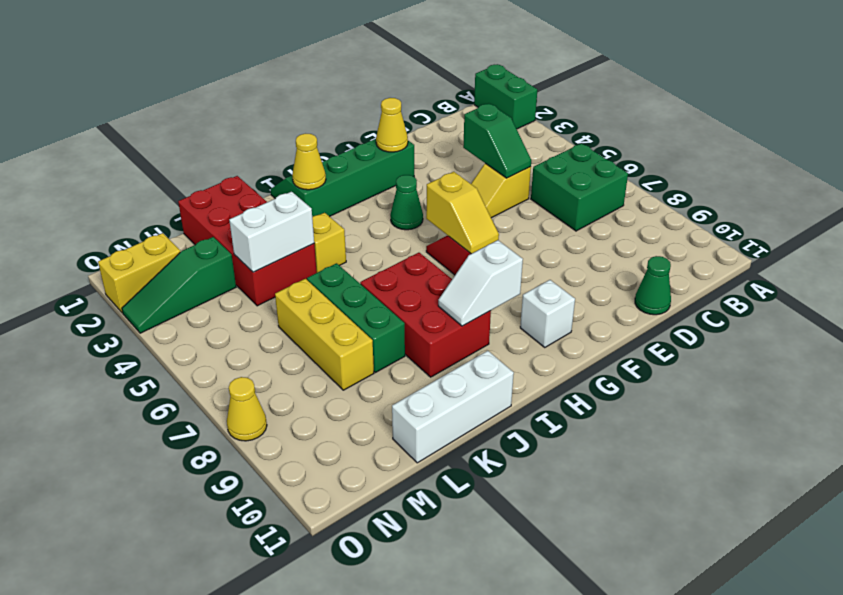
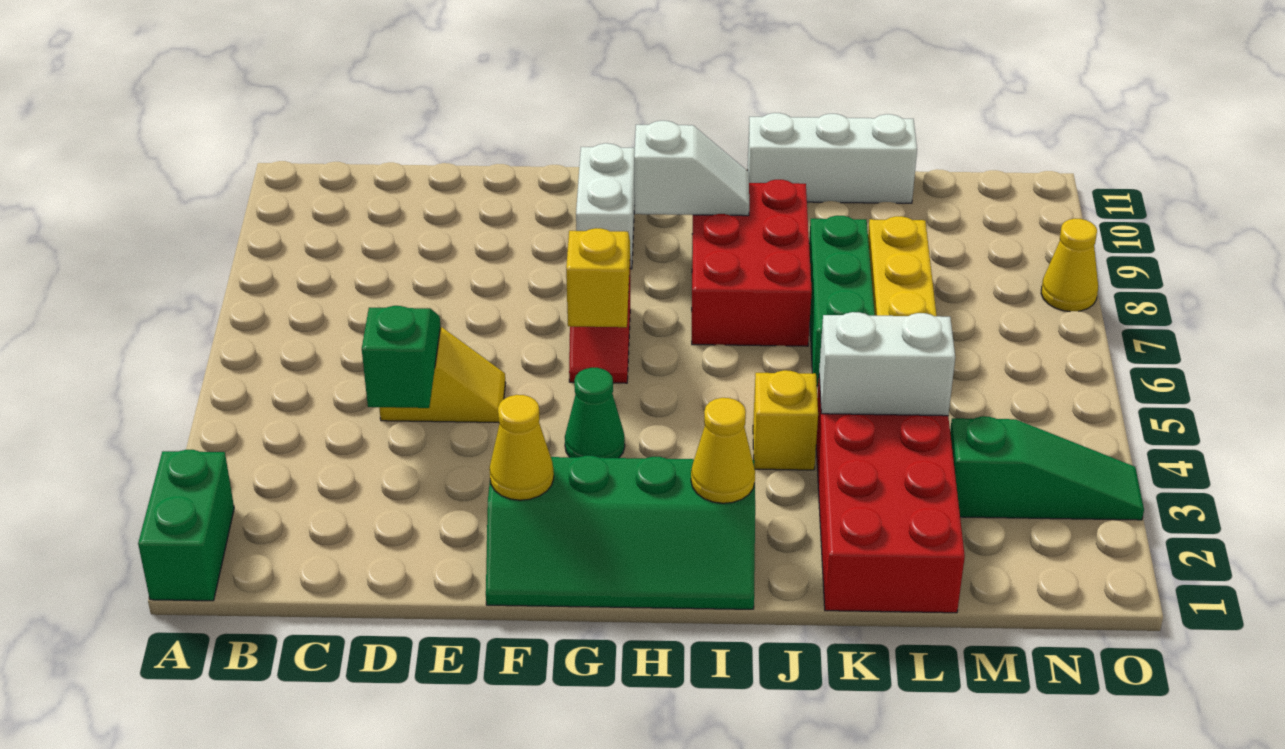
green 2x2 brick [531,143,628,231] -> none
green 1x1 cone [635,256,671,315] -> none
white 1x1 brick [520,280,575,347] -> white 1x2 brick [576,143,635,269]
yellow 1x2 brick [98,233,180,313] -> none

